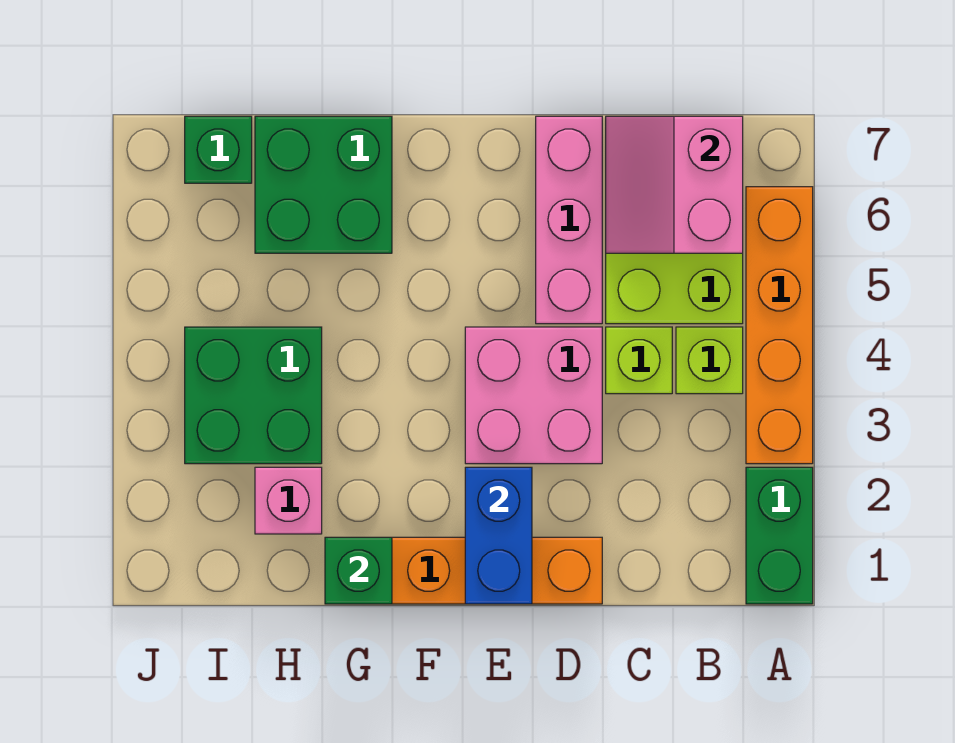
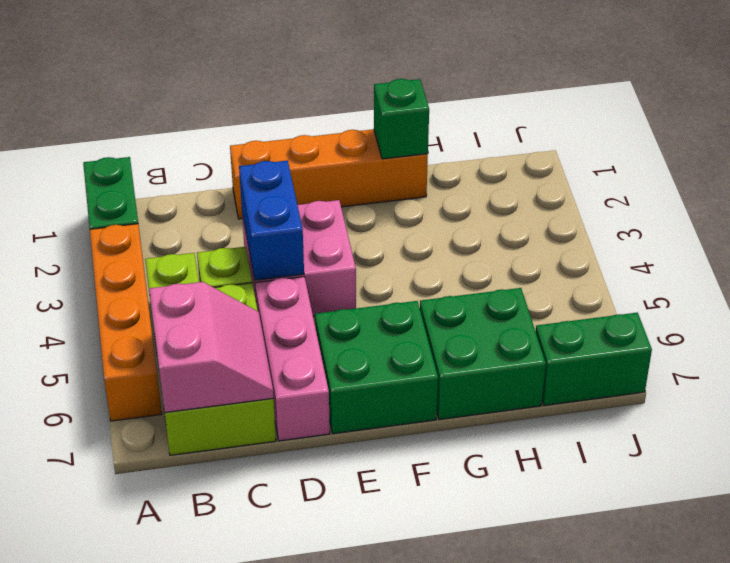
blue 1x2 brick [465,467,532,604] -> blue 1x2 brick moved to [239,161,304,280]
pink 1x1 brick [255,467,322,534] -> none
green 2x2 brick [185,327,322,464] -> green 2x2 brick moved to [315,301,438,434]
green 1x1 brick [185,116,252,183] -> green 1x2 brick [535,313,652,406]

